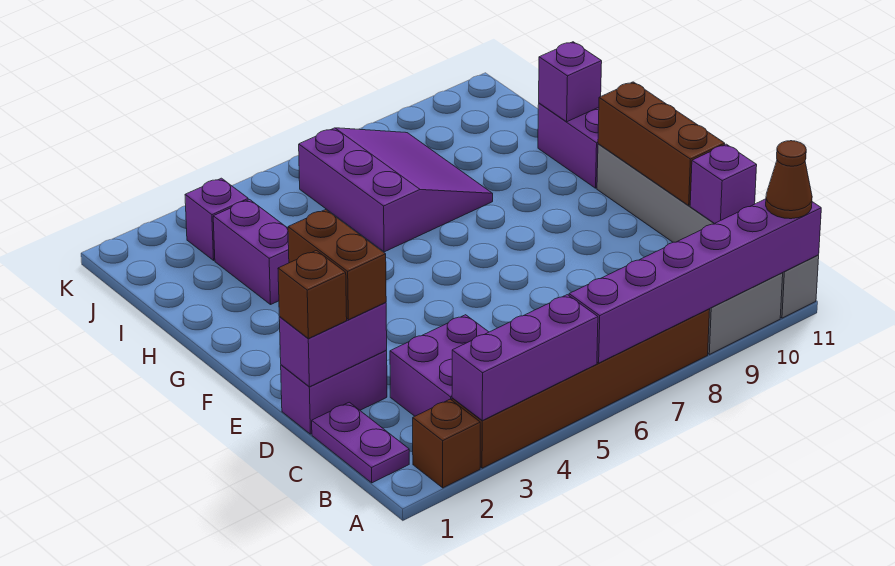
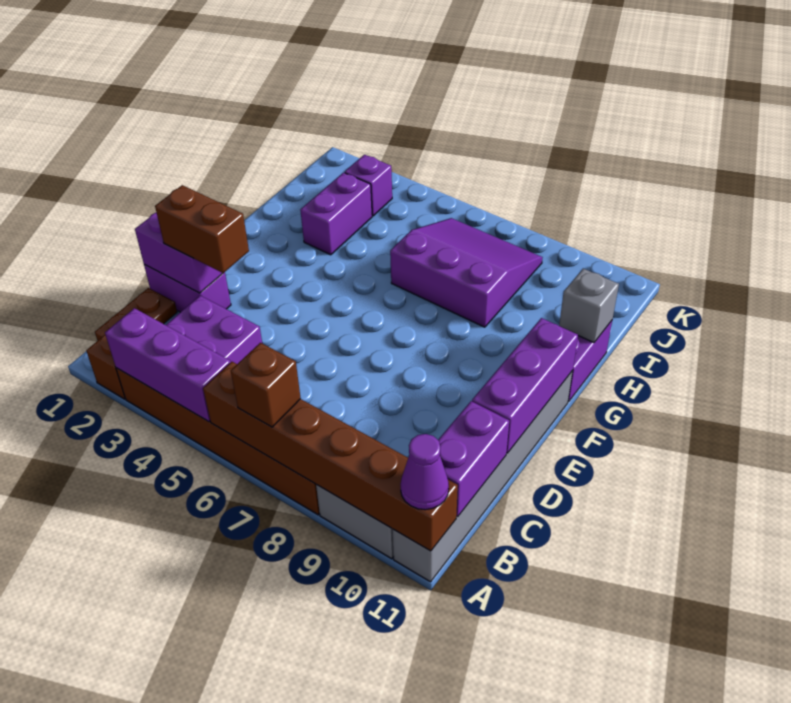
purple 1x6 brick [569,199,821,363] -> brown 1x6 brick [203,362,458,551]
brown 1x1 cone [766,141,812,219] -> purple 1x1 cone [401,434,449,510]
purple 1x2 plate [312,402,409,483] -> brown 1x2 plate [95,288,177,341]
purple 1x1 brick [690,144,757,224] -> purple 1x2 brick [438,401,509,517]
brown 1x1 brick [278,251,347,339] -> brown 1x1 brick moved to [231,343,301,427]
brown 1x2 brick [288,210,386,320] -> brown 1x2 brick turned to [155,185,249,273]
brown 1x3 brick [598,82,725,205] -> purple 1x3 brick [472,318,578,453]
purple 3x3 slope [299,128,493,252] -> purple 3x3 slope turned to [390,218,543,327]
purple 1x1 brick [539,42,602,122] -> grey 1x1 brick [559,269,619,343]

